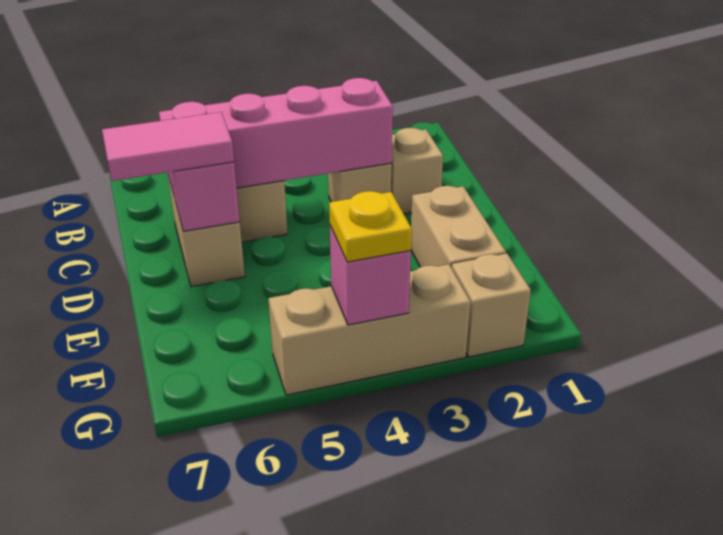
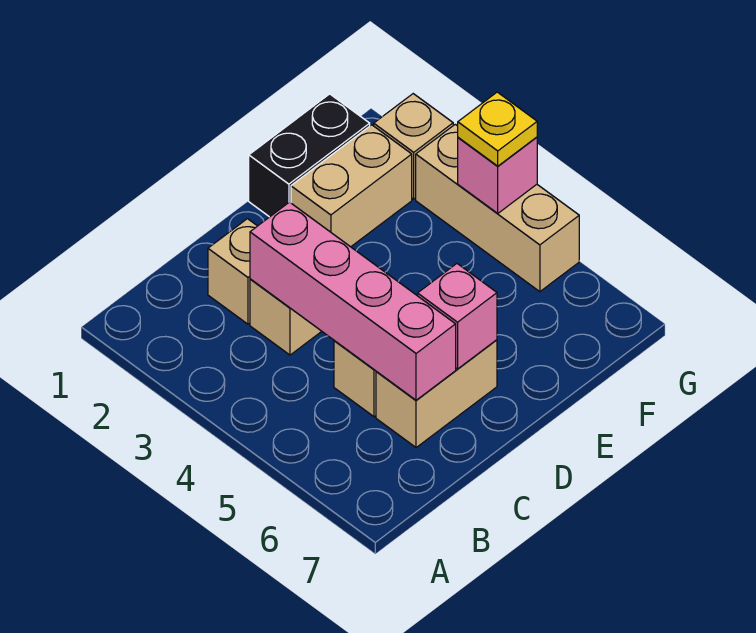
pink 1x2 tile [102,112,234,181] -> none
none -> black 1x2 brick [249,94,370,217]

